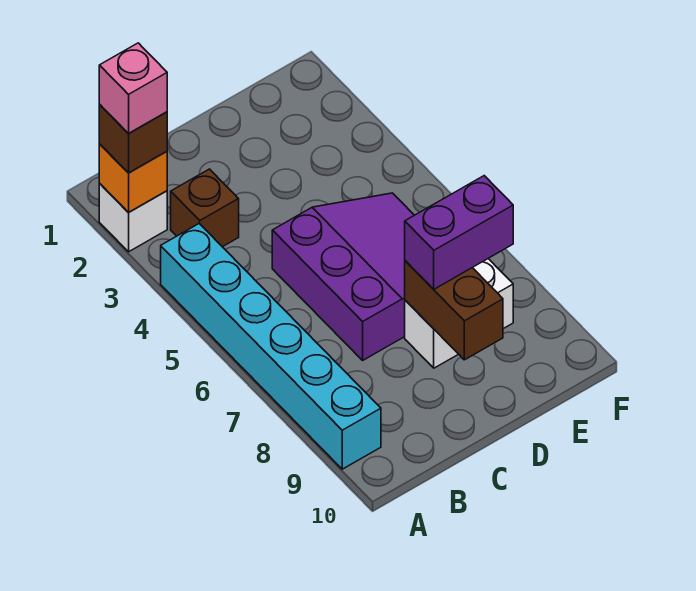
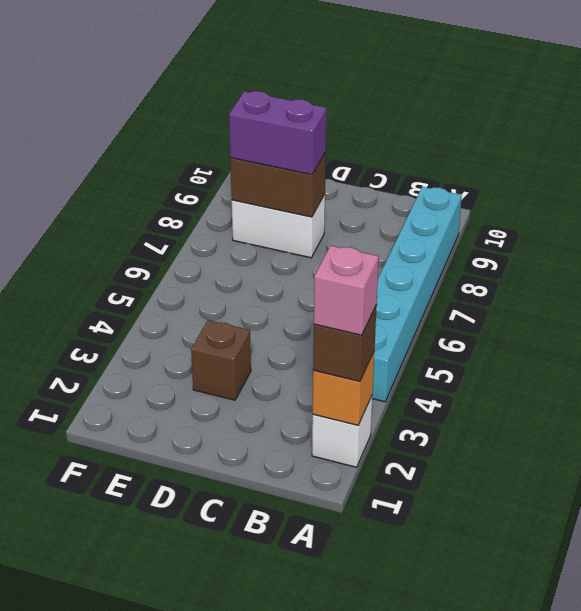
brown 1x1 brick [171,169,239,247] -> brown 1x1 brick moved to [191,320,251,400]
purple 3x3 slope [272,193,414,360] -> none
brown 1x2 brick [405,261,503,360] -> brown 1x2 brick turned to [230,152,326,217]

